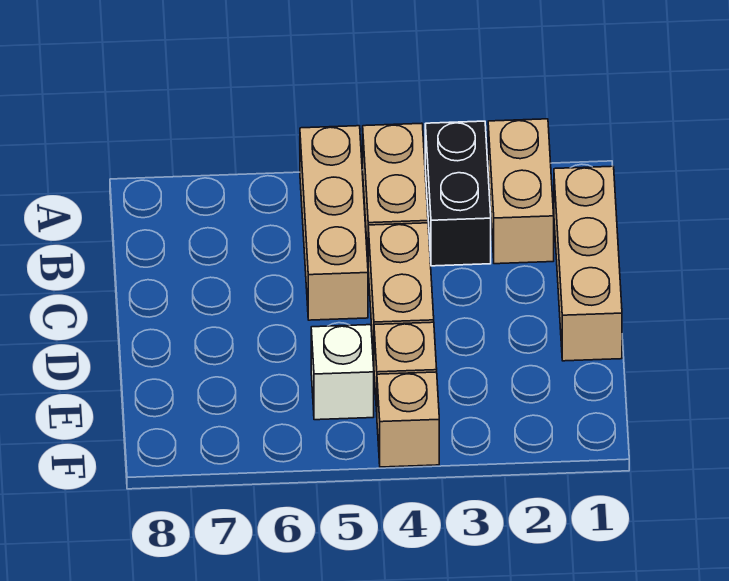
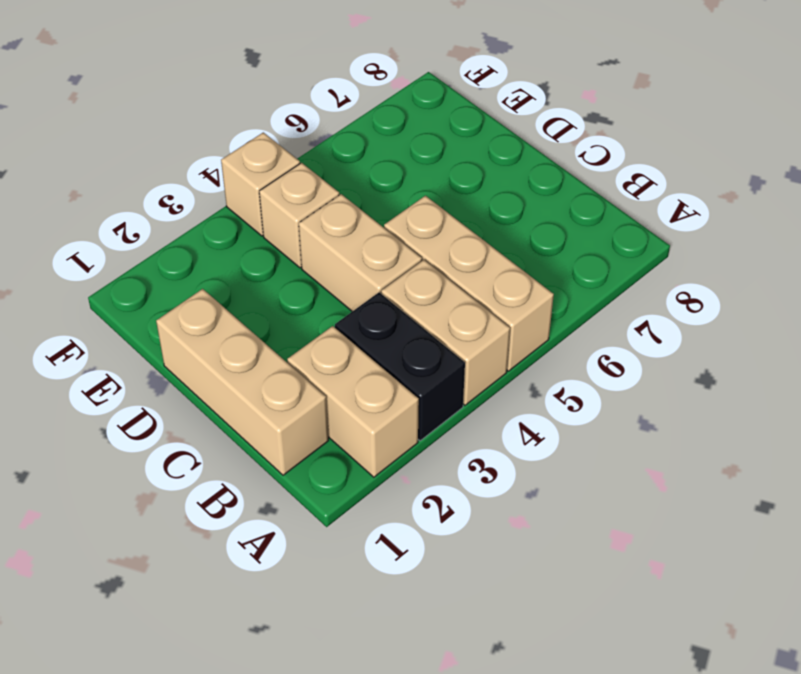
white 1x1 brick [311,325,374,420] -> none

